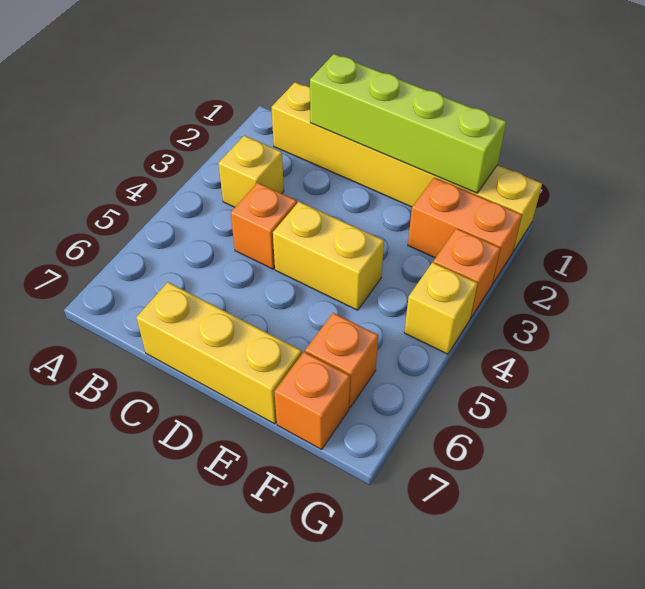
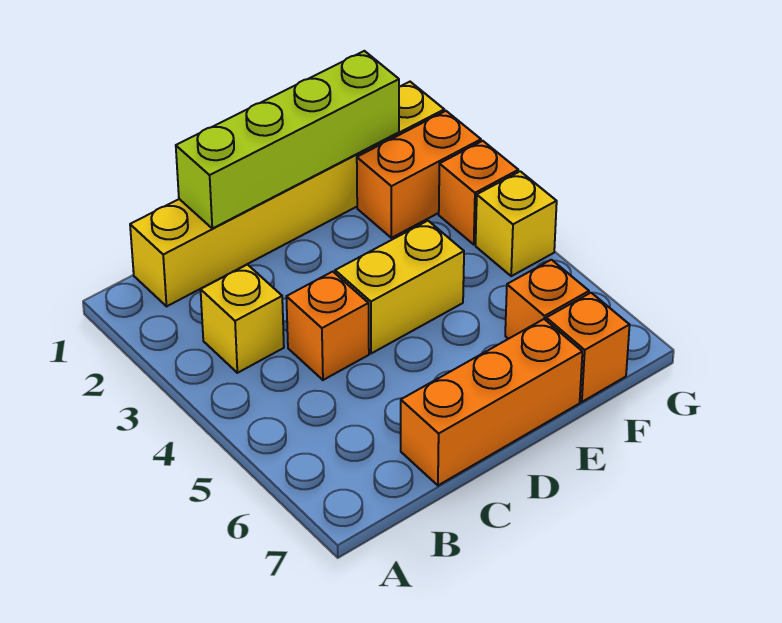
yellow 1x3 brick [136,282,302,424] -> orange 1x3 brick [401,319,582,485]

